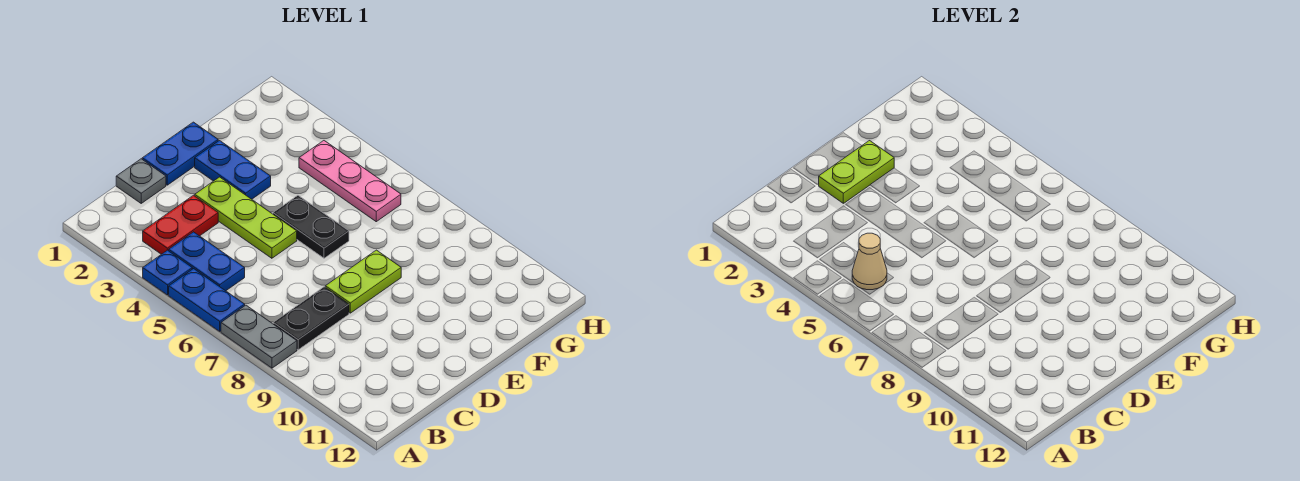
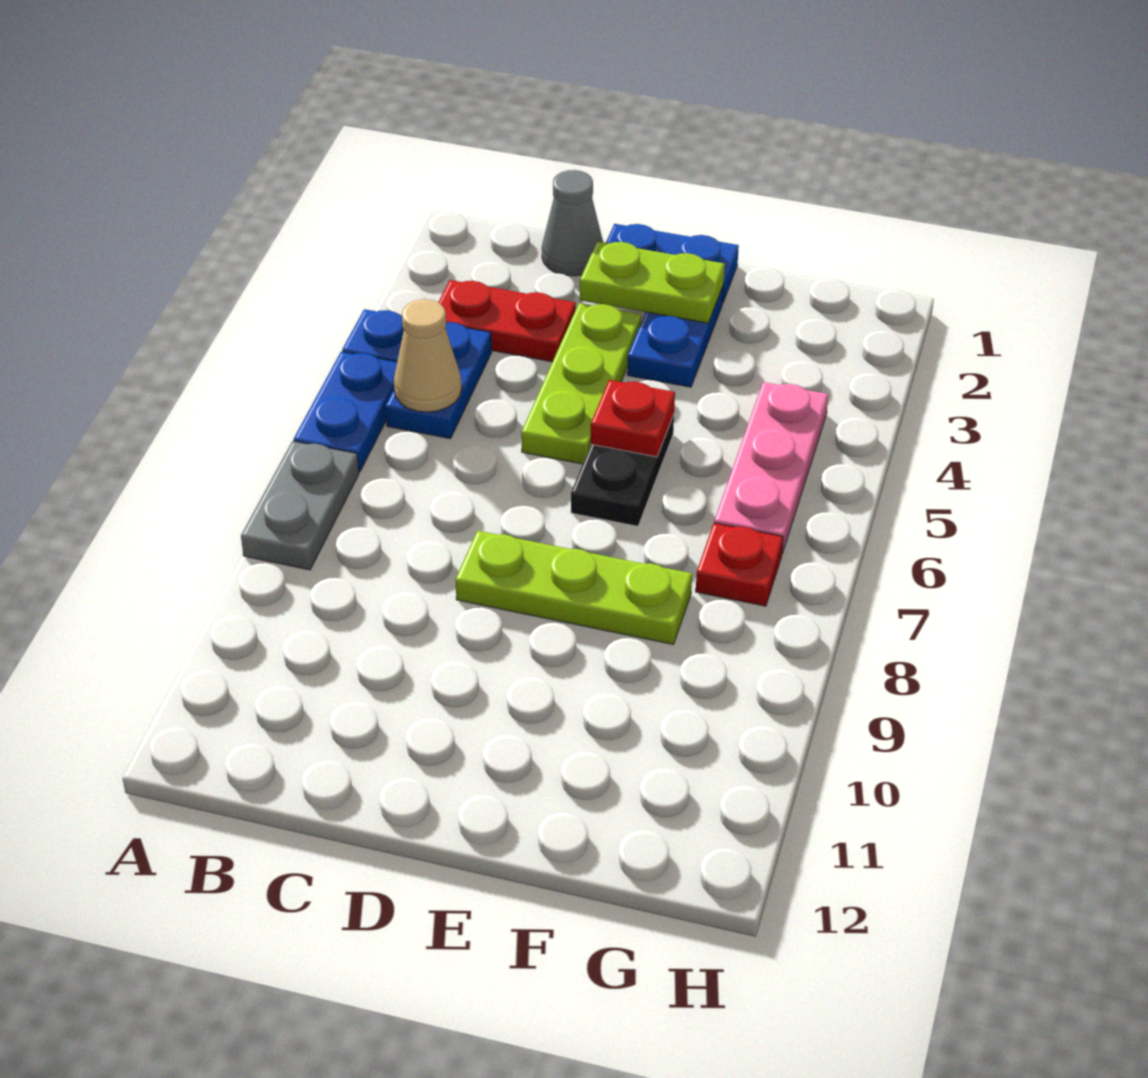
black 1x2 plate [273,287,349,350] -> none
grey 1x1 plate [116,159,166,203] -> grey 1x1 cone [542,170,603,276]
lime 1x2 plate [325,250,401,313] -> lime 1x3 plate [455,531,692,644]
none -> red 1x1 plate [591,380,675,457]
none -> red 1x1 plate [696,523,783,606]

